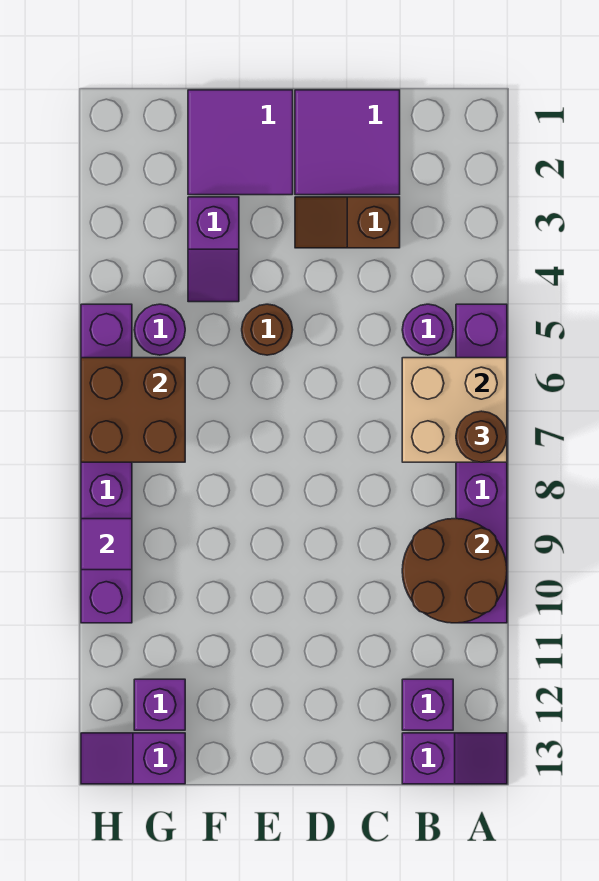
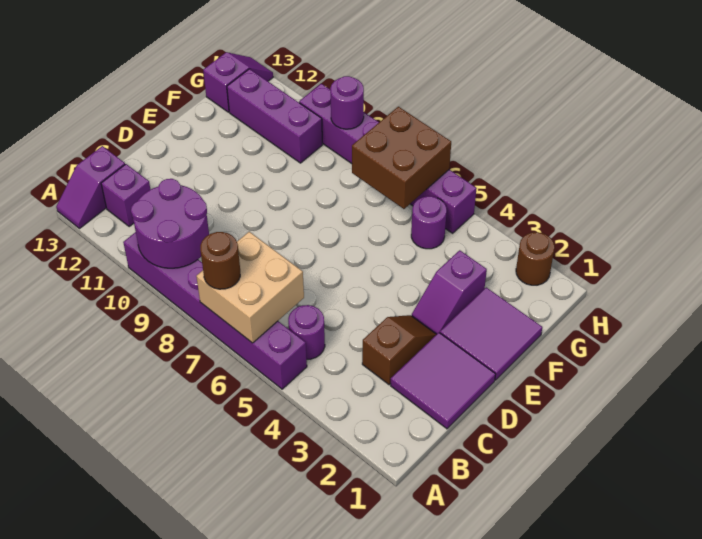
brown 2x2 round brick [402,519,507,623] -> purple 2x2 round brick [131,179,209,268]
brown 1x1 round brick [242,304,293,355] -> brown 1x1 round brick moved to [516,232,555,285]
purple 1x2 slope [188,197,239,302] -> purple 1x2 slope turned to [412,250,487,334]
purple 1x1 brick [134,679,185,730] -> purple 1x3 brick [227,69,323,163]
purple 1x1 tile [81,519,132,570] -> purple 1x1 round brick [330,76,364,129]

